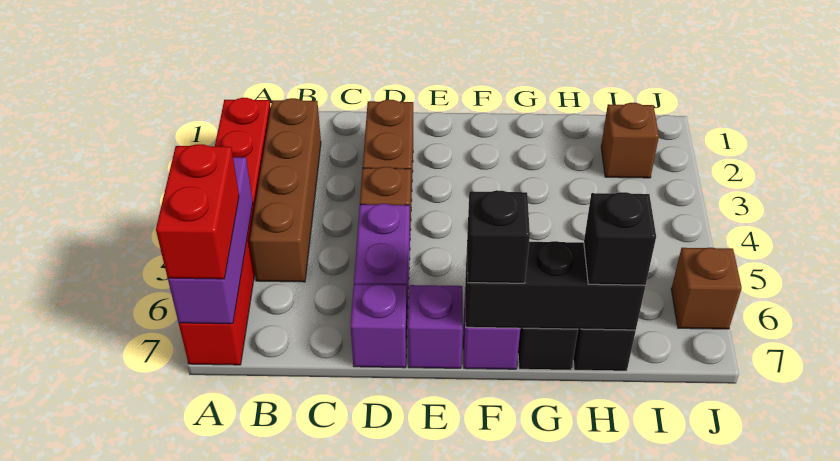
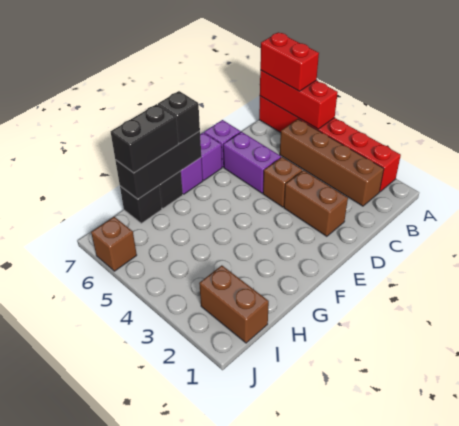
purple 1x3 brick [168,157,253,324] -> red 1x3 brick [260,70,338,129]
black 1x1 brick [584,192,656,285] -> black 1x2 brick [111,104,178,173]
brown 1x1 brick [601,103,659,178] -> brown 1x2 brick [199,265,269,343]

